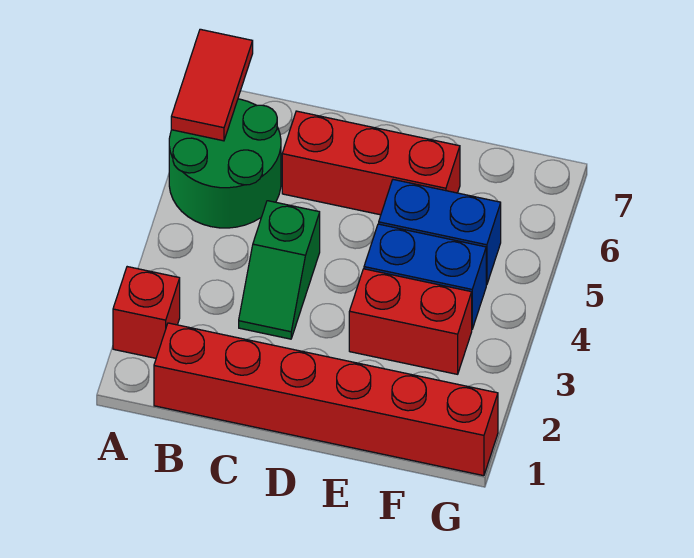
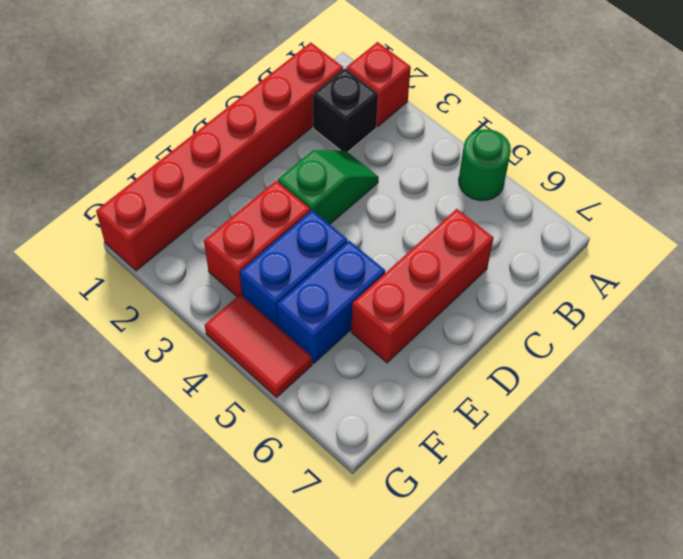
green 2x2 round brick [169,99,281,228] -> green 1x1 round brick [459,129,511,201]
red 1x2 tile [171,29,253,141] -> red 1x2 tile moved to [205,294,312,397]
none -> black 1x1 brick [313,68,378,152]
green 1x2 slope [239,201,320,339] -> green 1x2 slope turned to [278,150,379,224]

